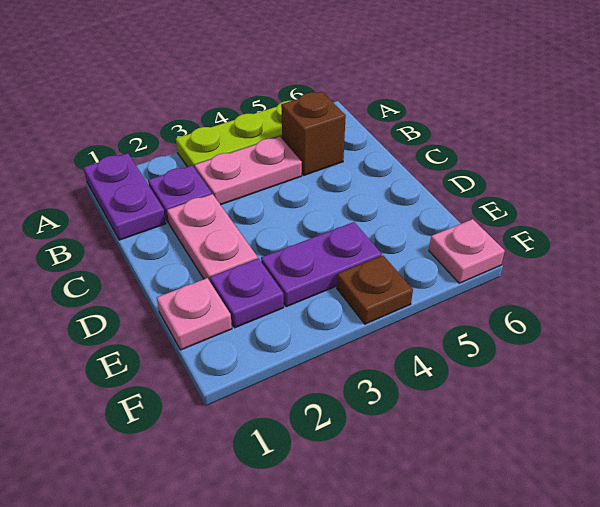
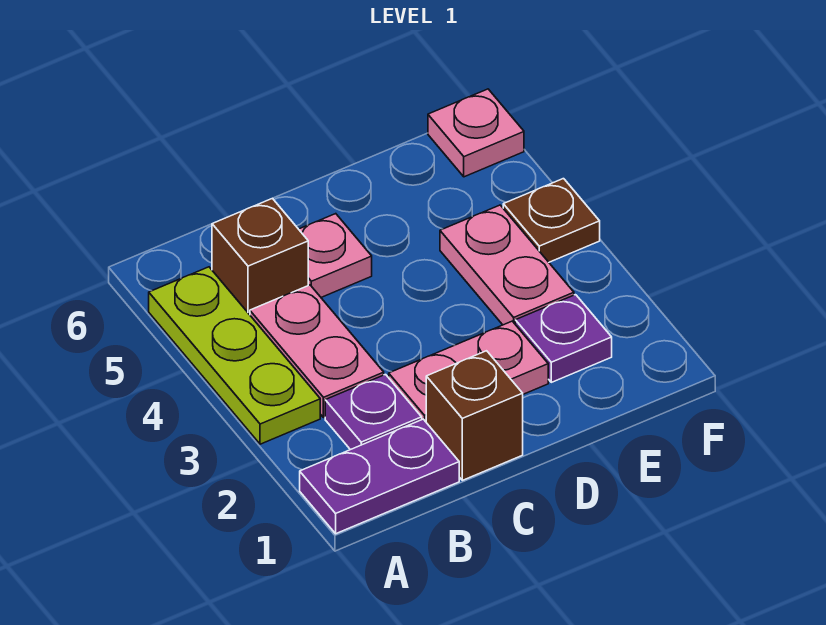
none -> brown 1x1 brick [426,351,523,480]
pink 1x1 plate [157,278,232,350] -> pink 1x1 plate moved to [299,214,372,297]
purple 1x2 plate [261,222,382,307] -> pink 1x2 plate [440,205,574,325]

